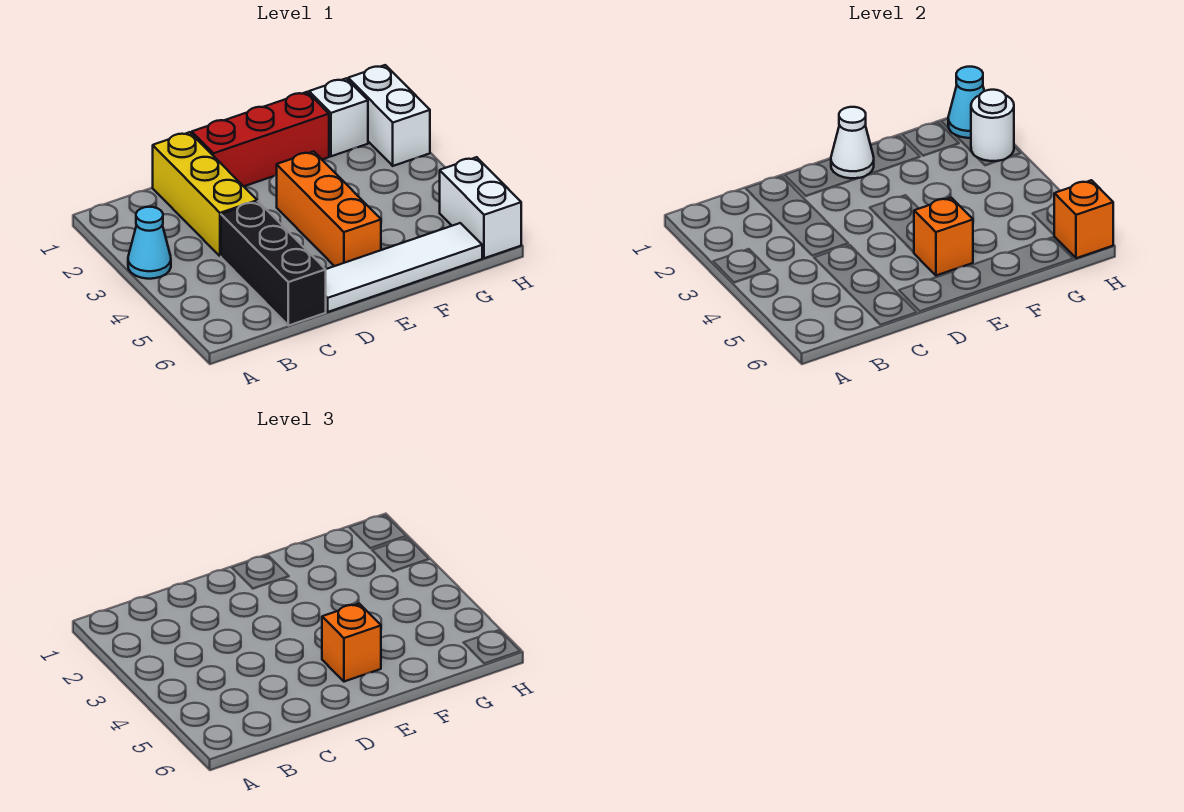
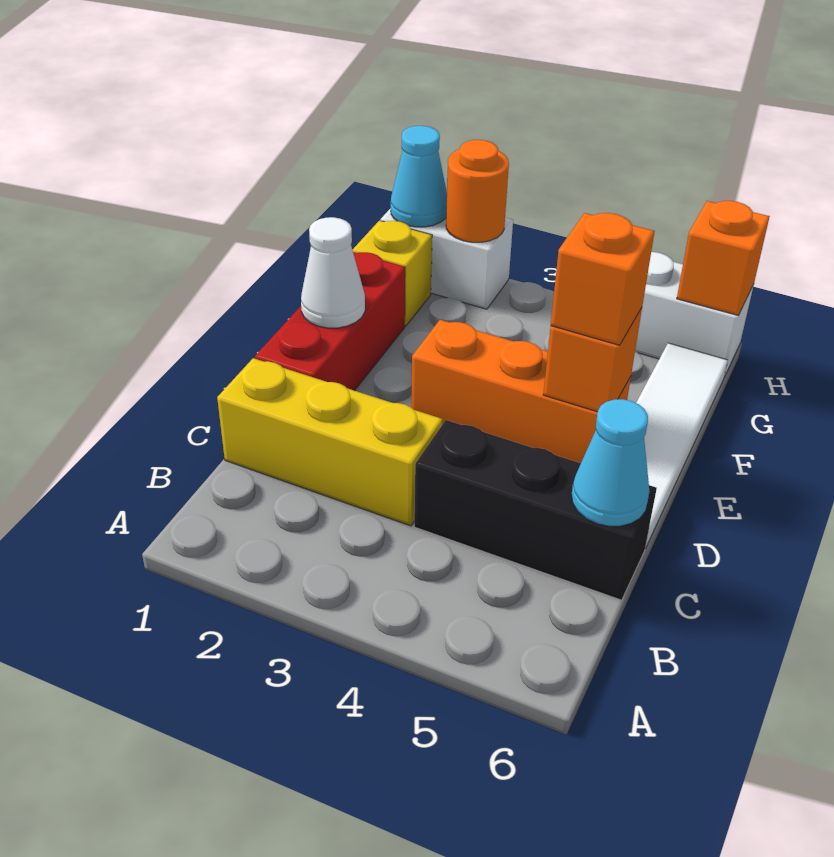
cyan 1x1 cone [128,207,171,279] -> cyan 1x1 cone moved to [571,399,650,526]
white 1x1 brick [309,78,368,156] -> yellow 1x1 brick [353,221,432,326]
white 1x1 round brick [971,90,1014,161] -> orange 1x1 round brick [446,140,509,242]

